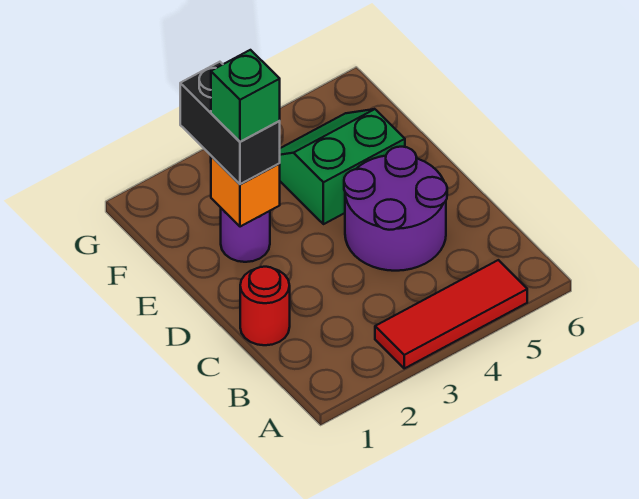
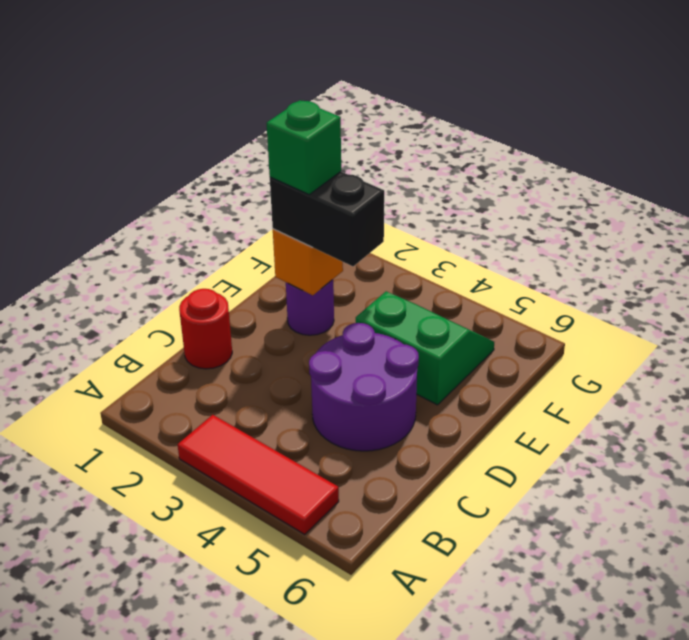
black 1x2 brick [180,62,280,184] -> black 1x2 brick turned to [270,172,384,266]

